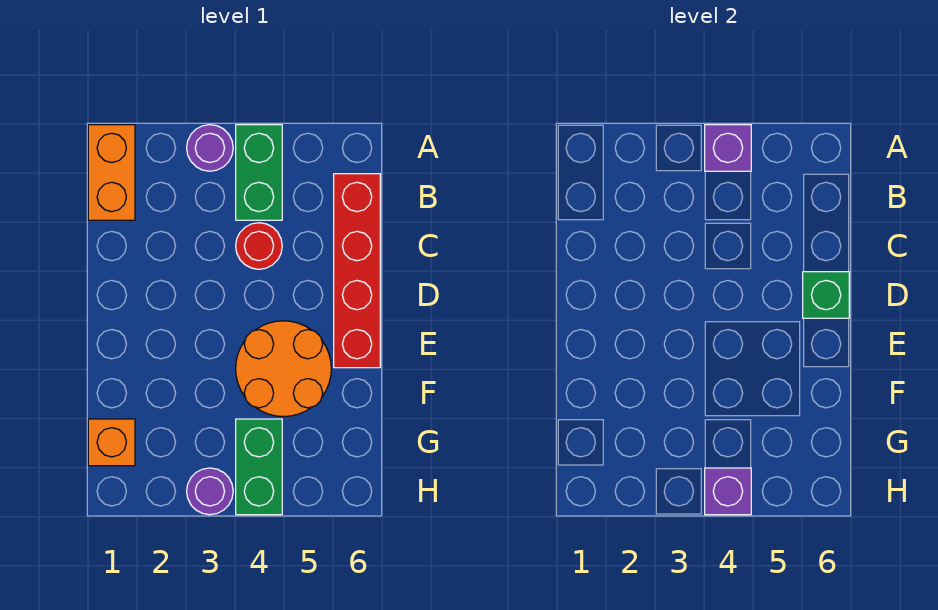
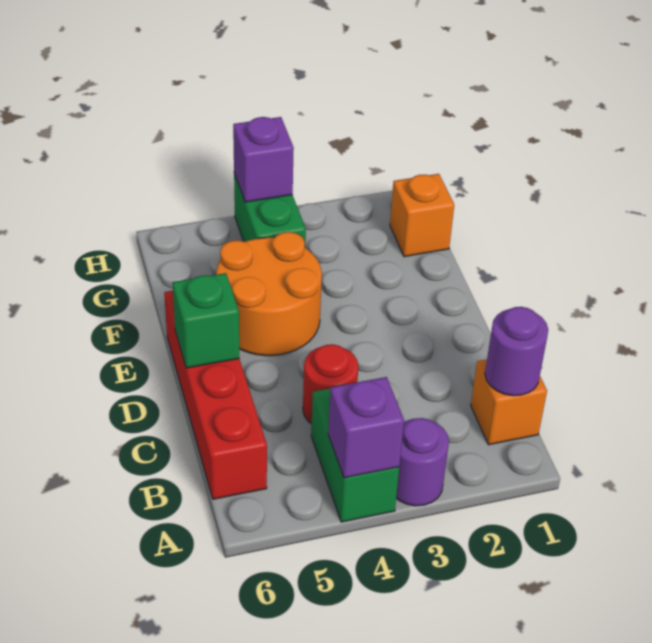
orange 1x2 brick [88,125,135,220] -> orange 1x1 brick [471,359,547,445]
purple 1x1 round brick [187,468,233,515] -> purple 1x1 round brick moved to [485,307,548,396]

